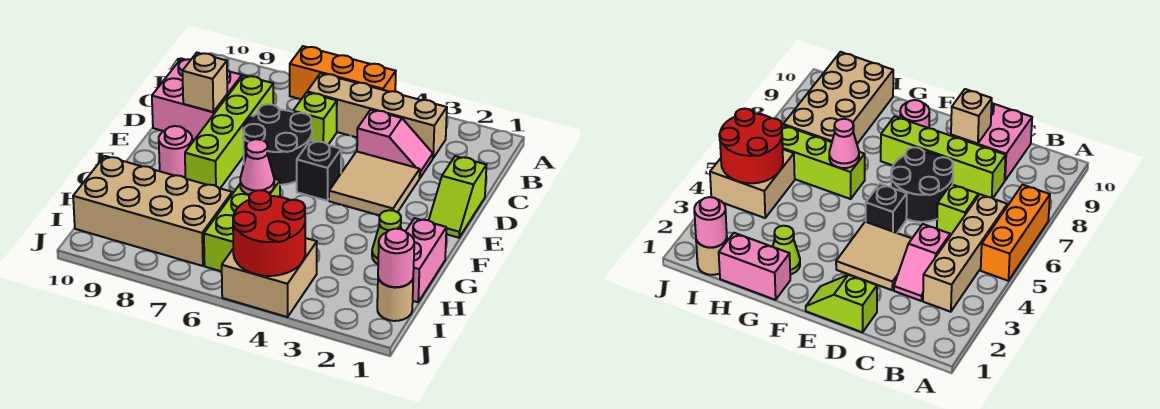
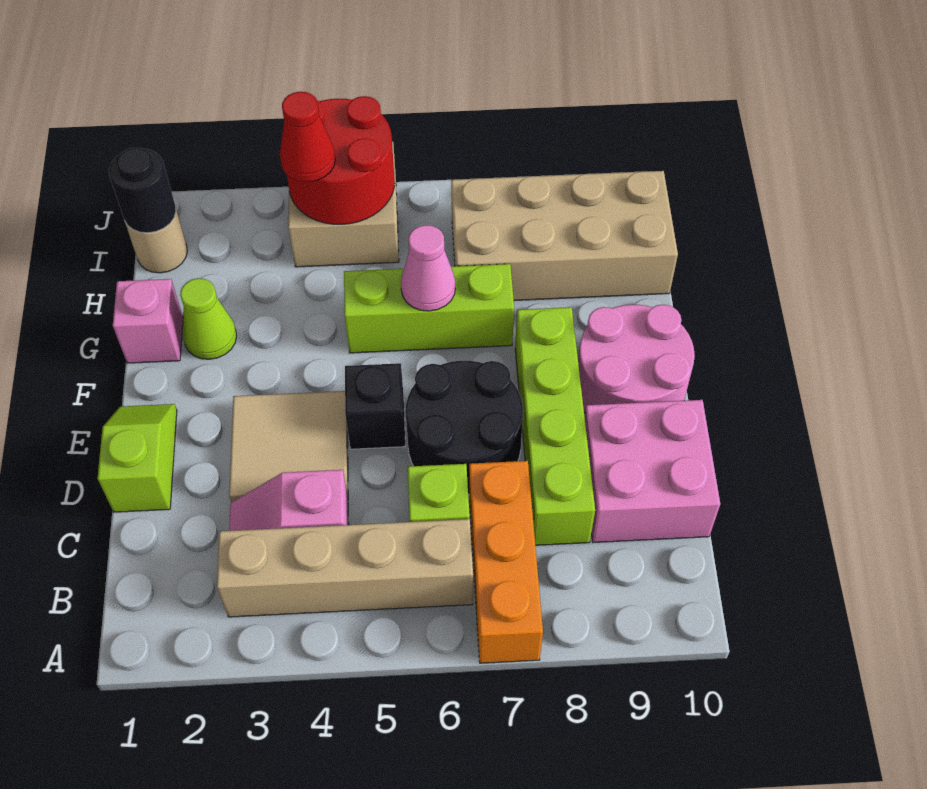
orange 1x3 brick [290,46,396,99] -> orange 1x3 brick turned to [469,461,543,663]
tan 1x1 brick [182,53,227,112] -> none
pink 1x1 round brick [159,126,192,178] -> pink 2x2 round brick [578,305,695,413]
pink 1x2 brick [406,218,446,302] -> pink 1x1 brick [113,279,183,363]
lime 1x3 brick [204,179,280,271] -> lime 1x3 brick turned to [344,264,514,353]
pink 1x1 round brick [378,229,414,287] -> black 1x1 round brick [109,148,176,233]
none -> red 1x1 cone [280,92,335,182]

